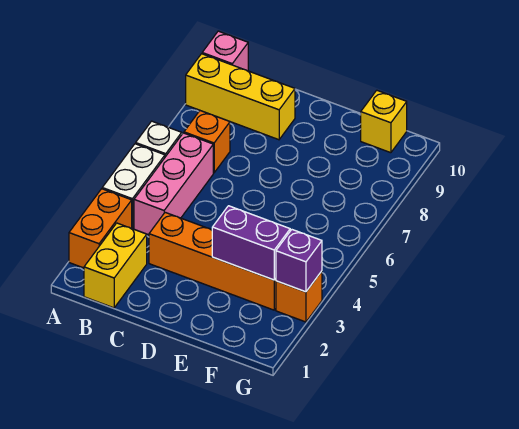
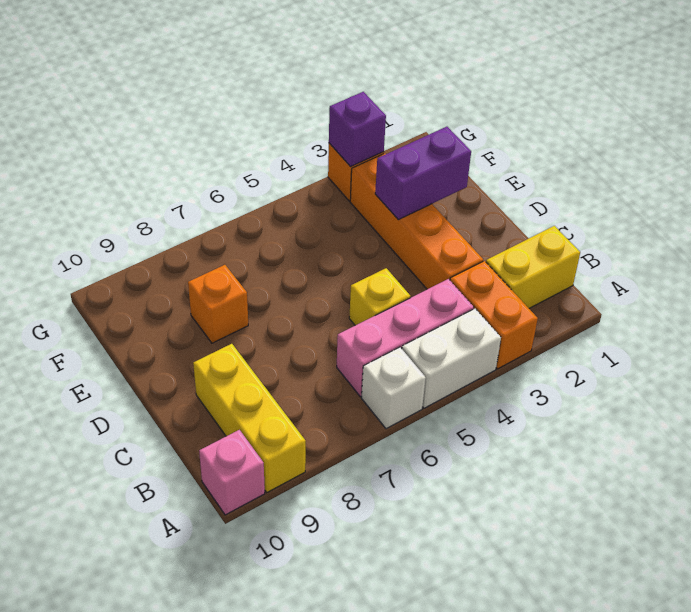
orange 1x2 brick [69,189,132,268] -> orange 1x2 brick turned to [450,261,538,369]
orange 1x1 brick [184,111,230,173] -> orange 1x1 brick moved to [188,265,248,343]
purple 1x2 brick [212,206,290,280] -> purple 1x2 brick turned to [375,127,471,220]
yellow 1x1 brick [361,90,407,153] -> yellow 1x1 brick moved to [349,268,410,325]

